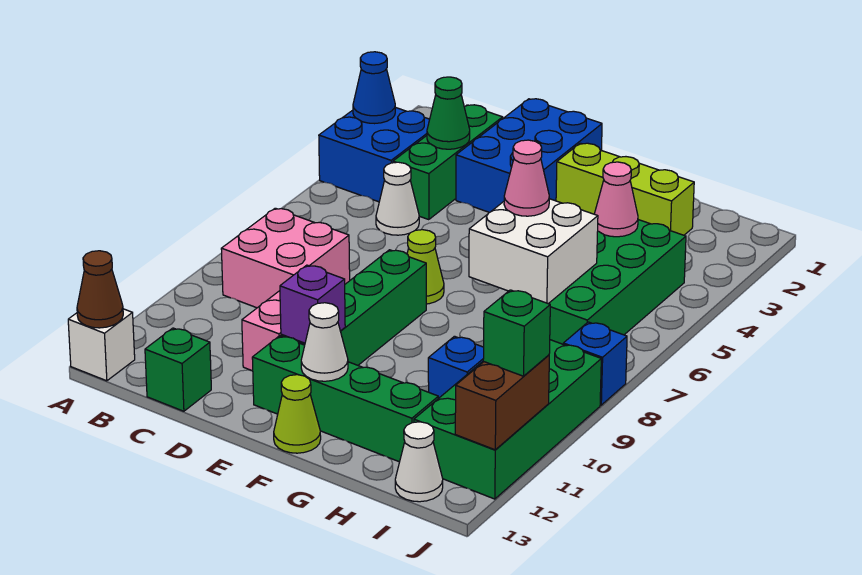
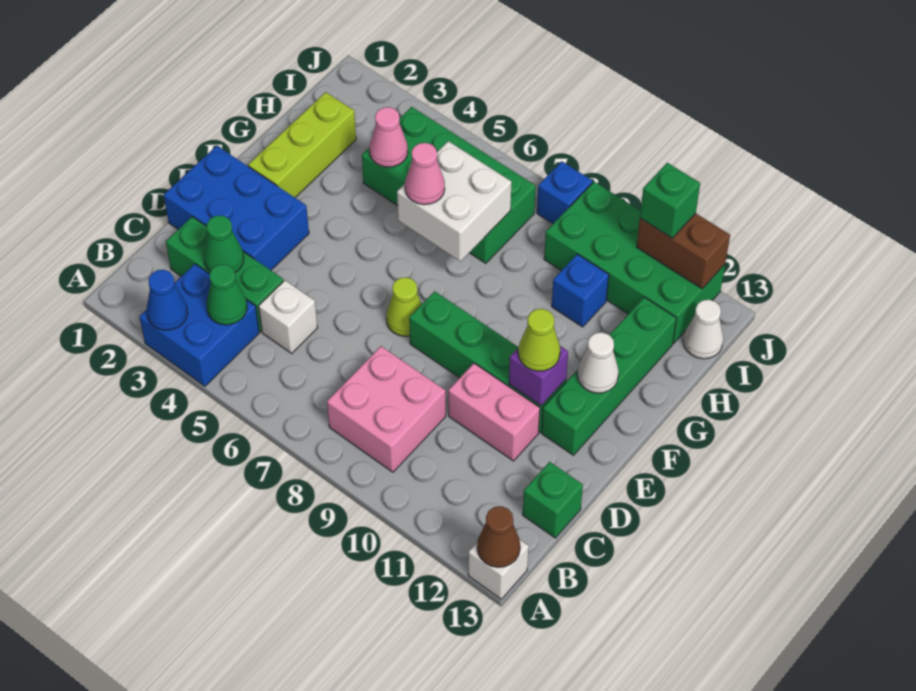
none -> green 1x1 cone [207,264,247,325]
white 1x1 cone [376,162,419,235] -> white 1x1 brick [259,280,317,353]
lime 1x1 cone [274,375,321,453] -> lime 1x1 cone moved to [518,309,560,371]

